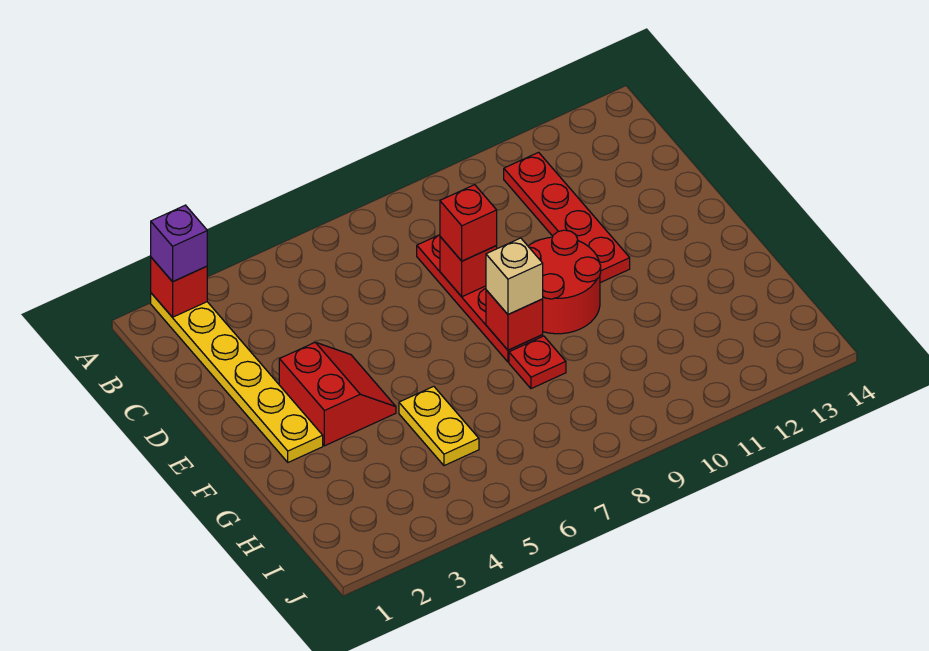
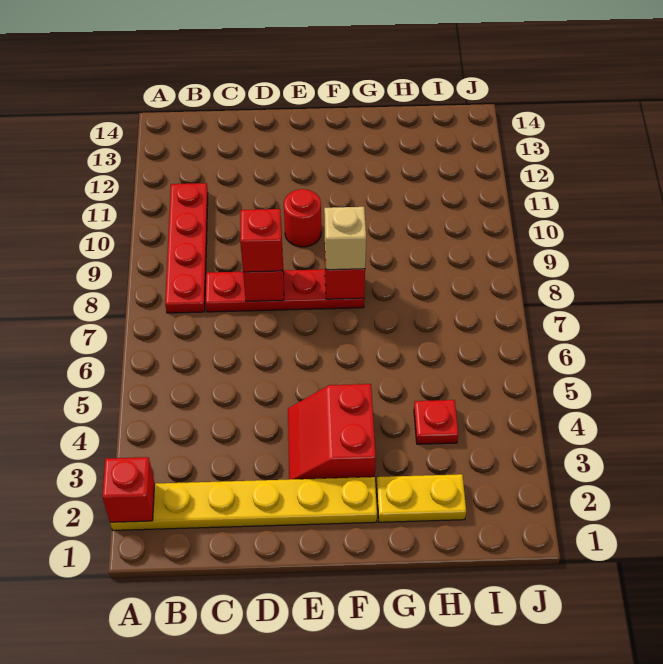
purple 1x1 brick [151,205,207,282] -> none
red 1x4 plate [504,152,630,283] -> red 1x4 plate turned to [165,183,208,313]
red 2x2 slope [279,342,396,446] -> red 2x2 slope turned to [288,384,376,479]
red 2x2 round brick [528,230,601,334] -> red 1x1 round brick [284,189,321,247]
yellow 1x2 plate [399,386,479,466] -> yellow 1x2 plate moved to [377,474,466,522]
red 1x1 plate [509,336,566,389] -> red 1x1 plate moved to [414,400,458,444]

